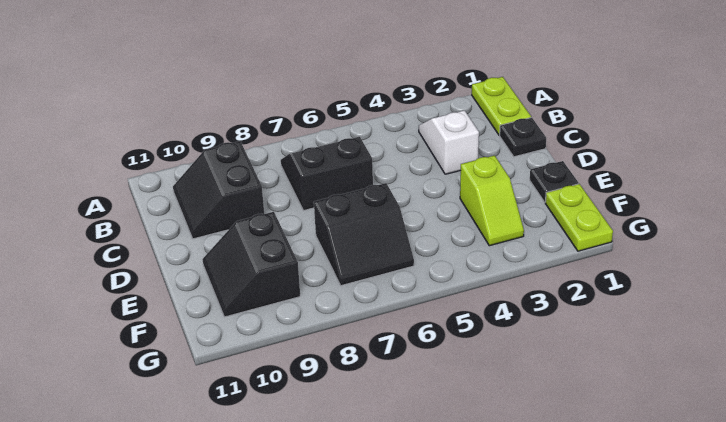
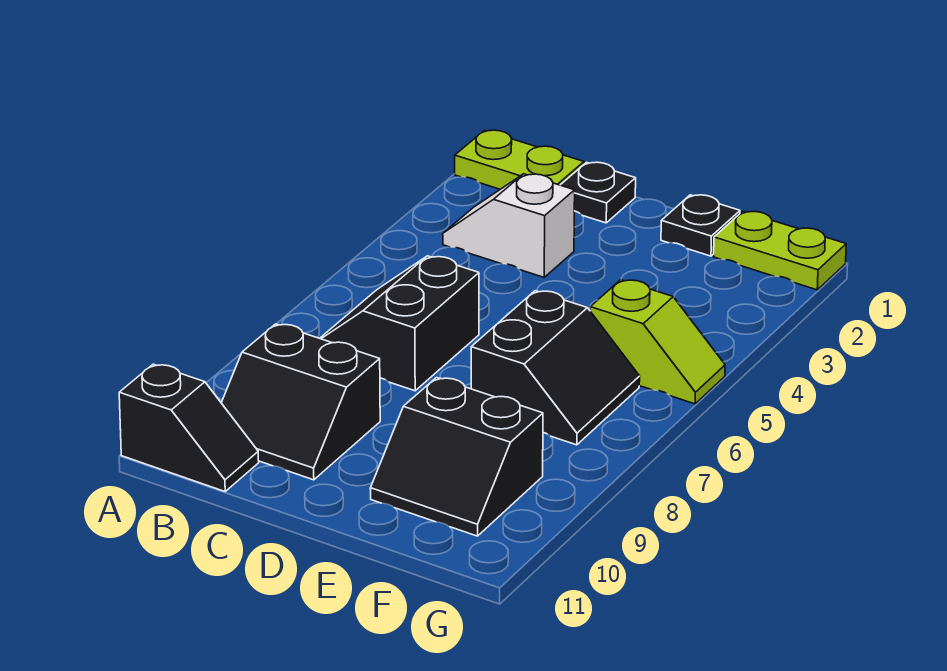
none -> black 1x2 slope [119,364,259,491]
lime 1x2 slope [460,156,524,246] -> lime 1x2 slope moved to [590,280,725,404]

